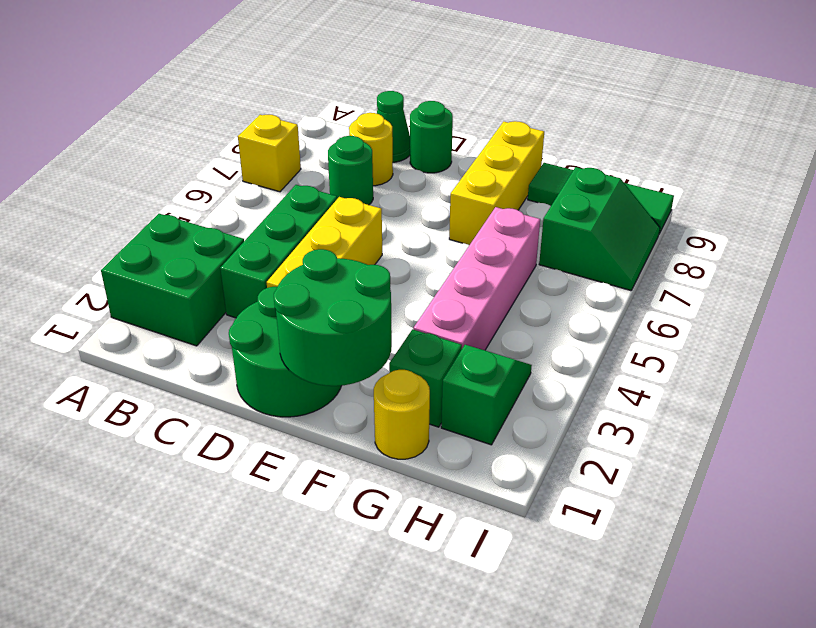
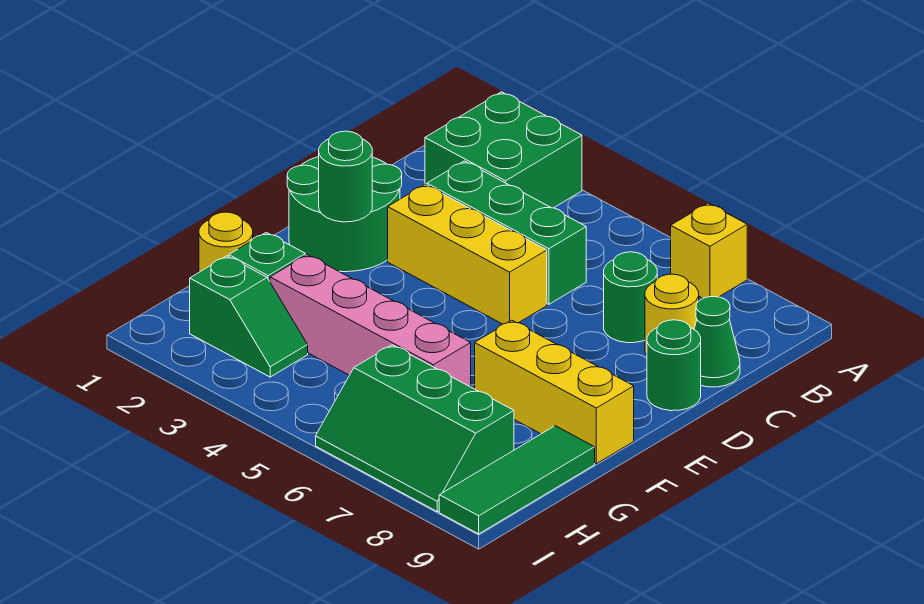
green 2x2 round brick [274,249,392,386] -> green 1x1 round brick [319,131,372,222]
green 2x2 slope [539,167,660,291] -> green 2x3 slope [316,345,514,512]

